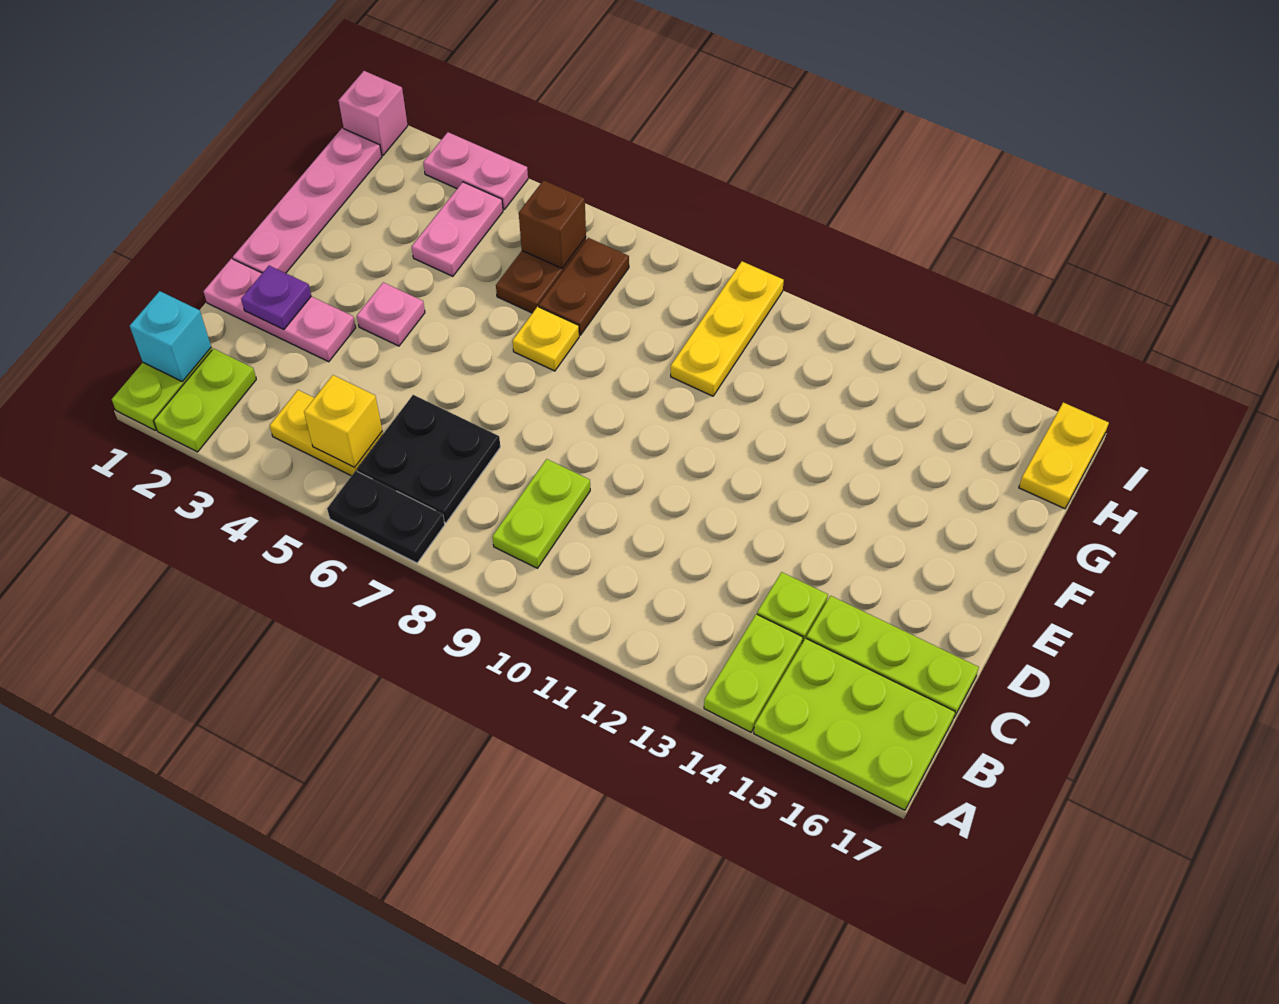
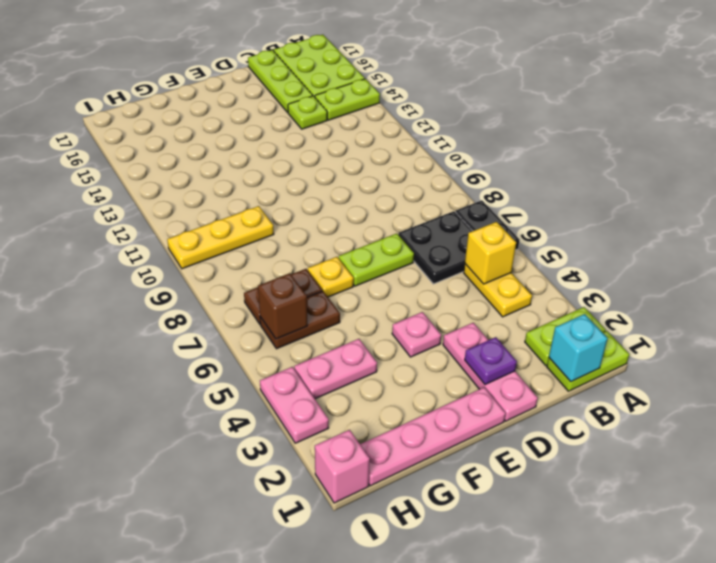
lime 1x2 plate [492,459,590,568] -> lime 1x2 plate moved to [339,233,414,286]
yellow 1x2 plate [1019,402,1109,509] -> none

